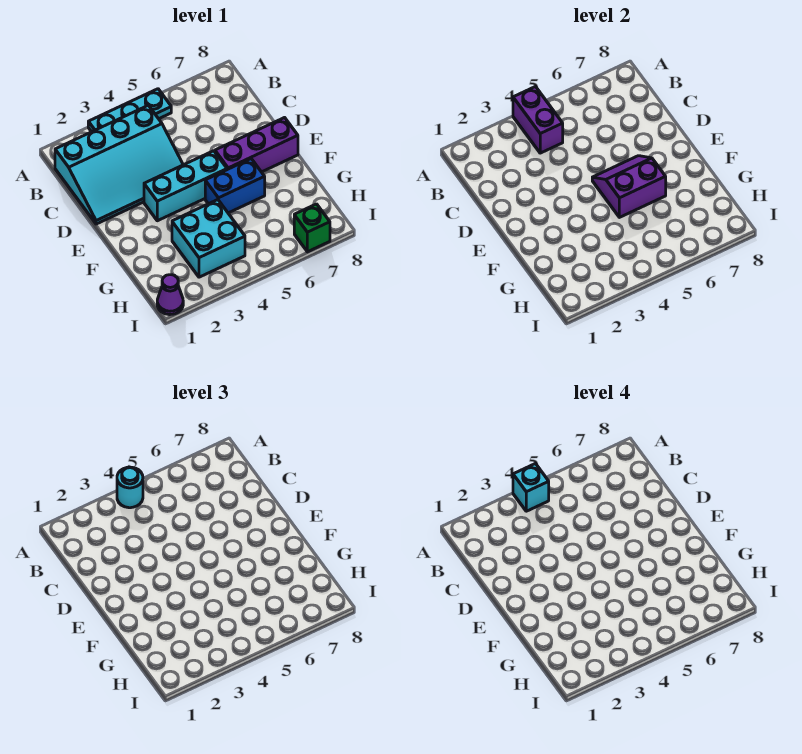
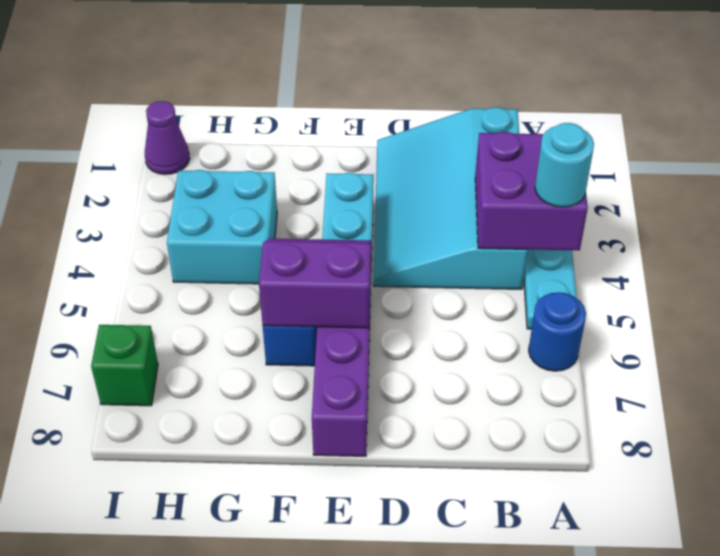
purple 1x2 brick [513,87,563,153] -> purple 2x2 brick [475,132,588,251]
cyan 1x1 brick [513,464,549,511] -> none
none -> blue 1x1 round brick [529,292,586,371]
purple 2x2 slope [592,156,666,217] -> purple 2x2 slope turned to [259,238,371,328]

